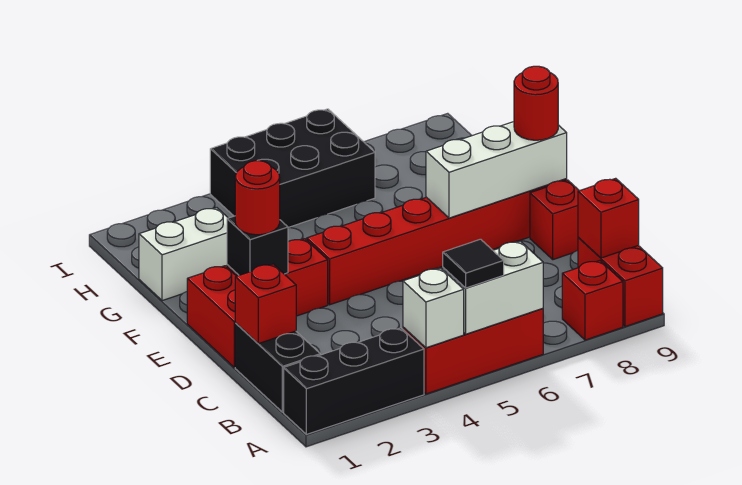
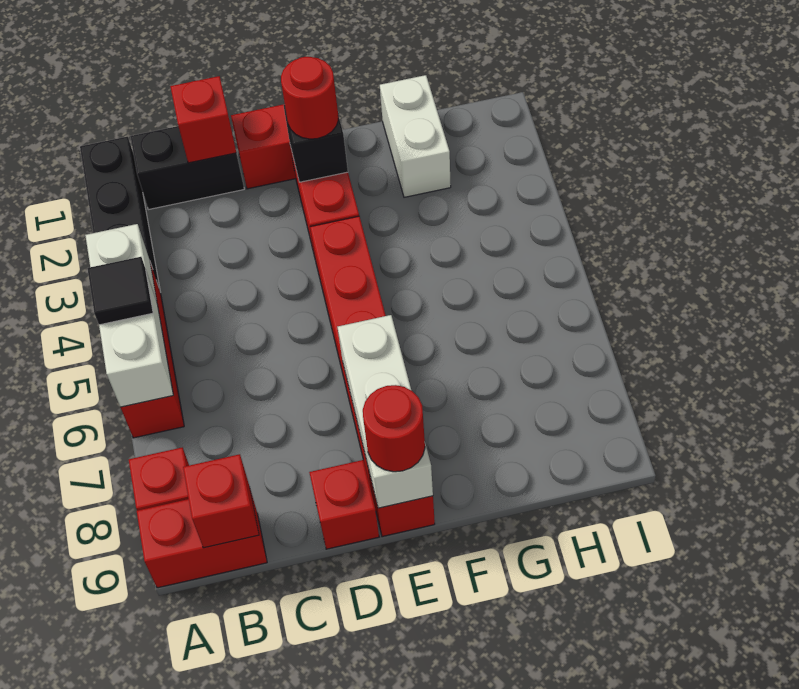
black 2x3 brick [210,109,375,227] -> none

